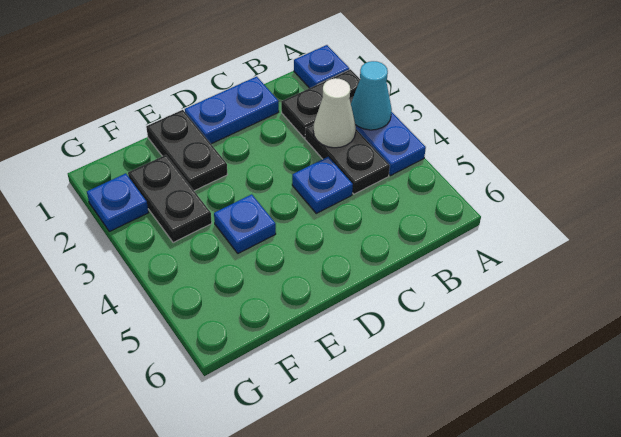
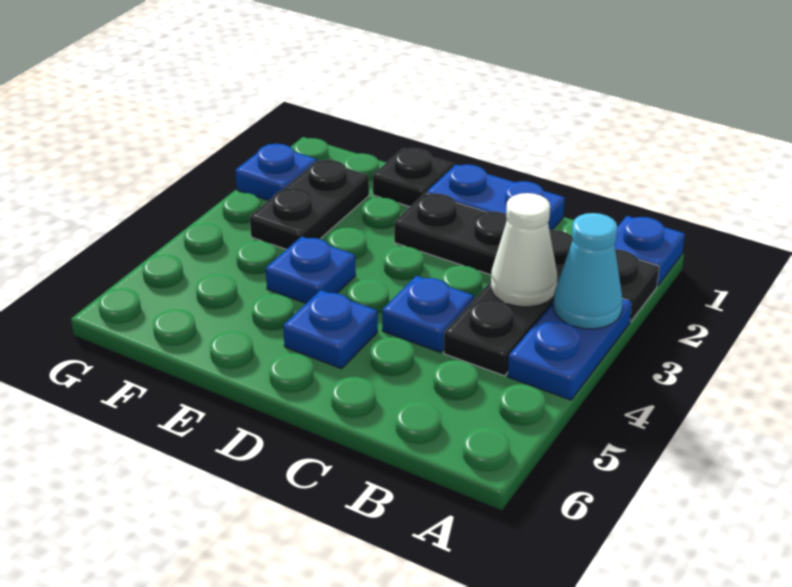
black 1x2 plate [281,69,360,138] -> black 1x4 plate [394,193,659,321]
none -> blue 1x1 plate [283,290,378,369]
black 1x2 plate [146,110,227,191] -> black 1x1 plate [373,148,453,207]

